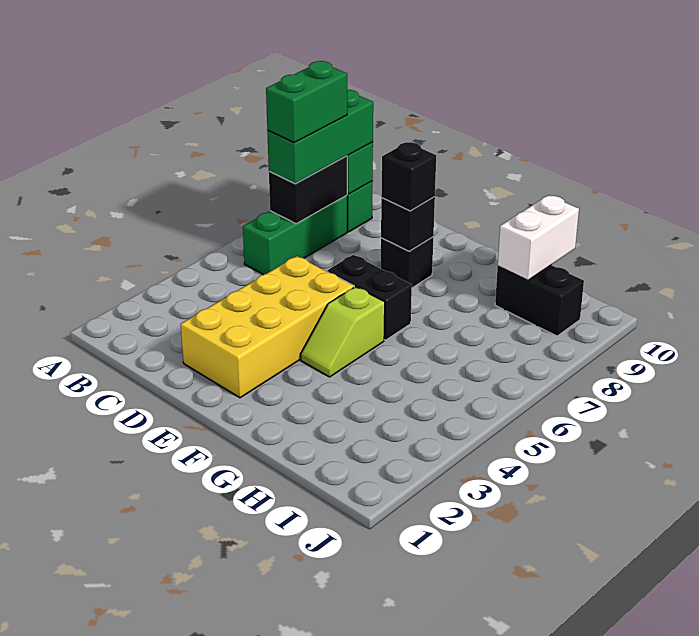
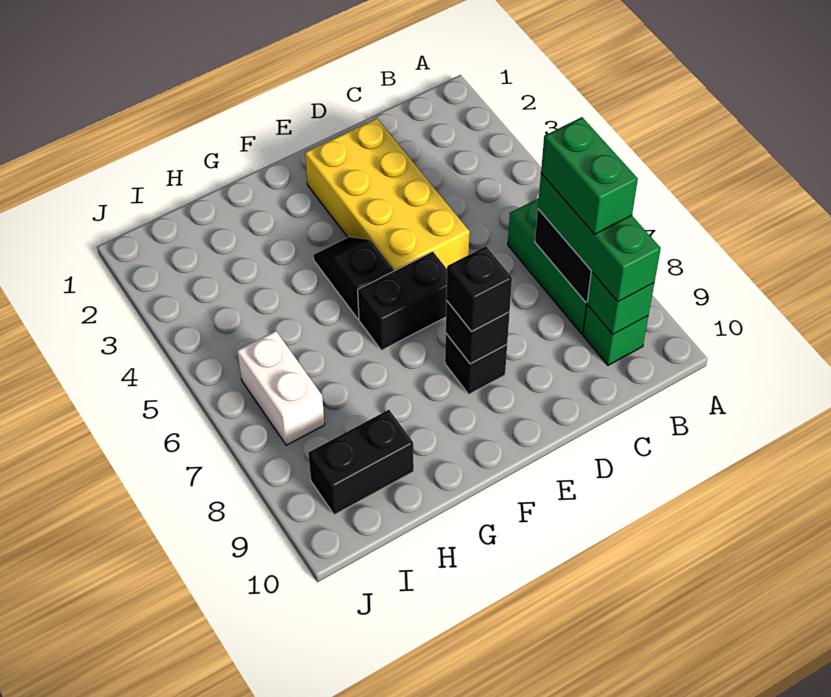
lime 1x2 slope [301,287,385,377] -> black 1x2 slope [313,237,394,319]
white 1x2 brick [498,195,579,281] -> white 1x2 brick moved to [237,331,325,445]

